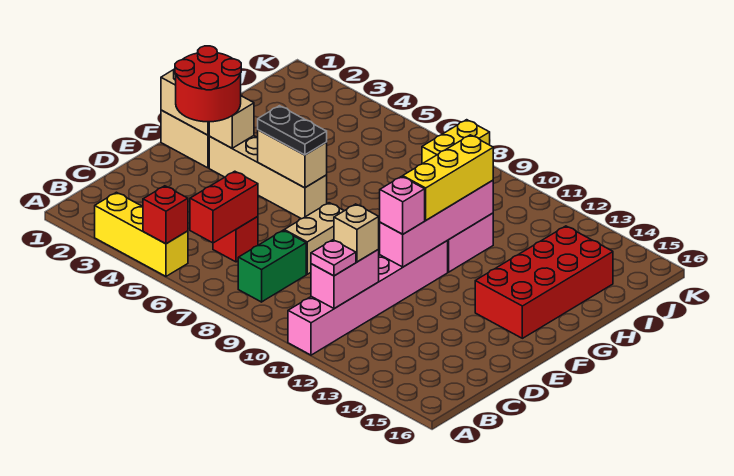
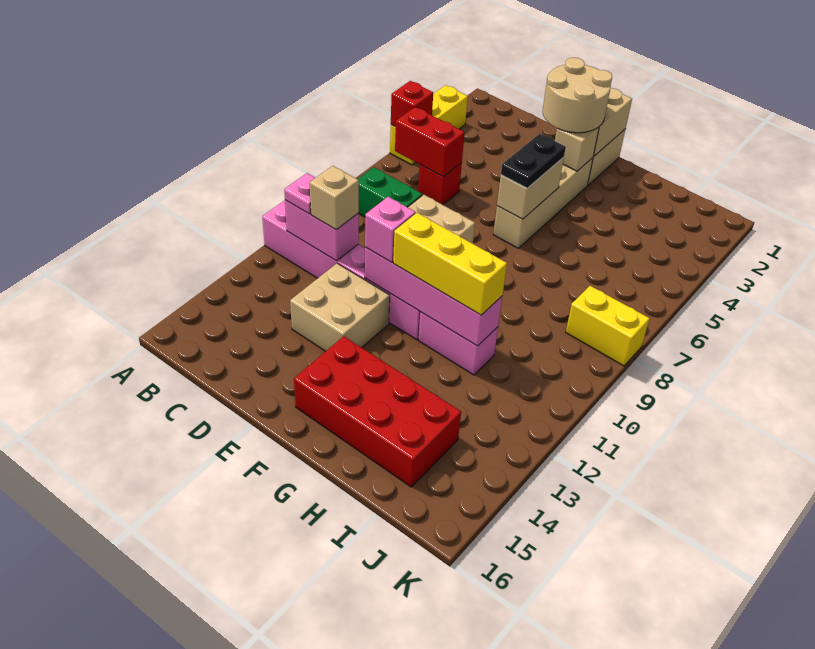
none -> tan 2x2 brick [290,263,390,351]
red 2x2 round brick [175,46,241,122] -> tan 2x2 round brick [543,58,612,133]

